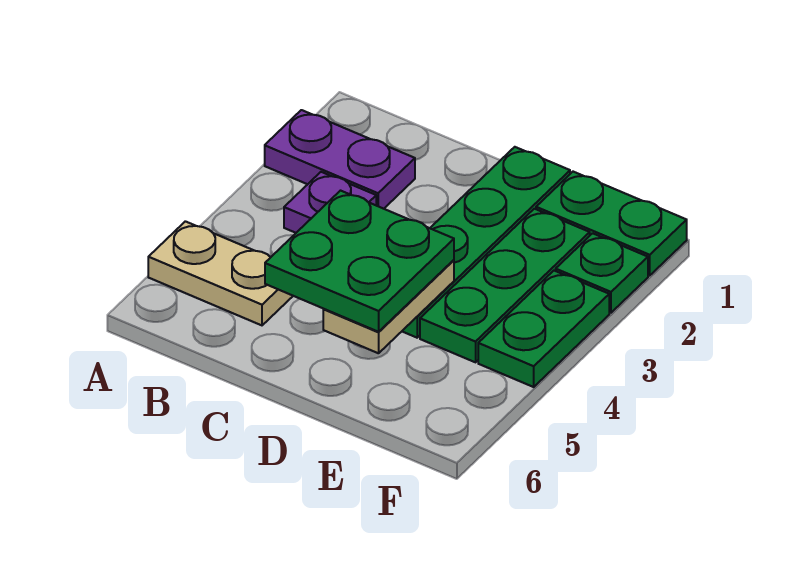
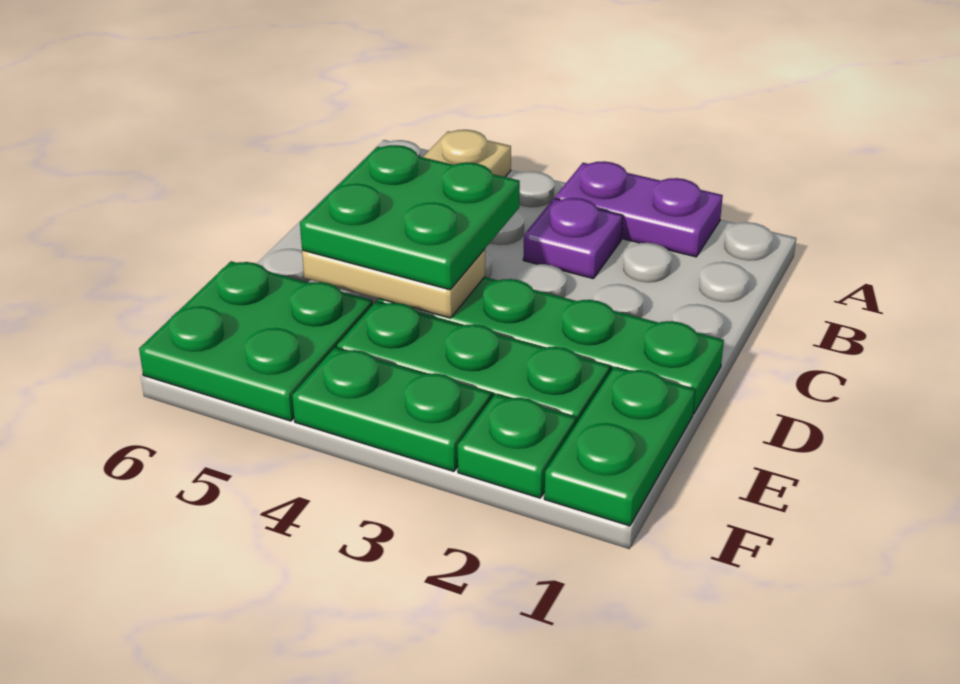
purple 1x2 plate [265,110,415,209] -> purple 1x2 plate turned to [555,161,723,257]
none -> green 2x2 plate [139,261,373,421]

